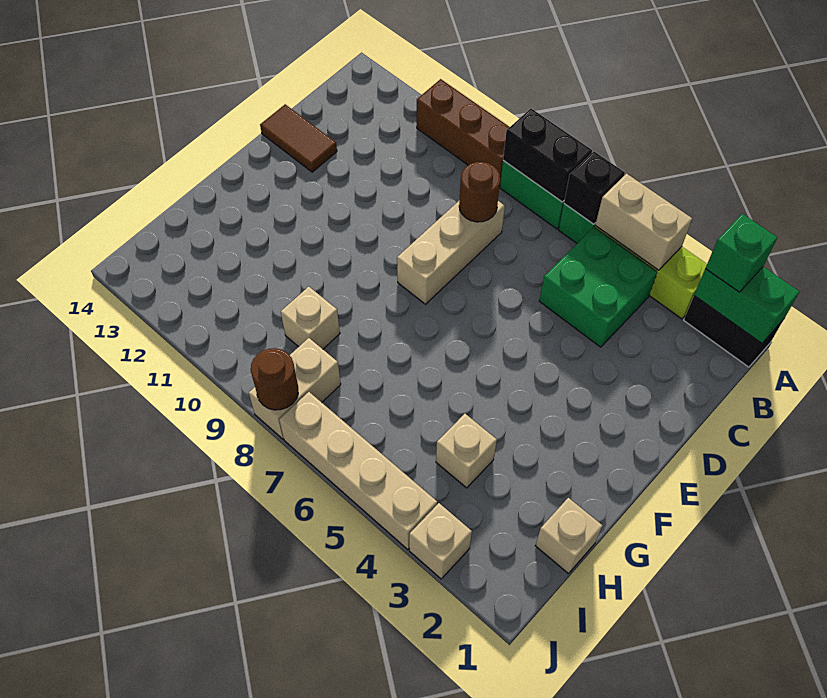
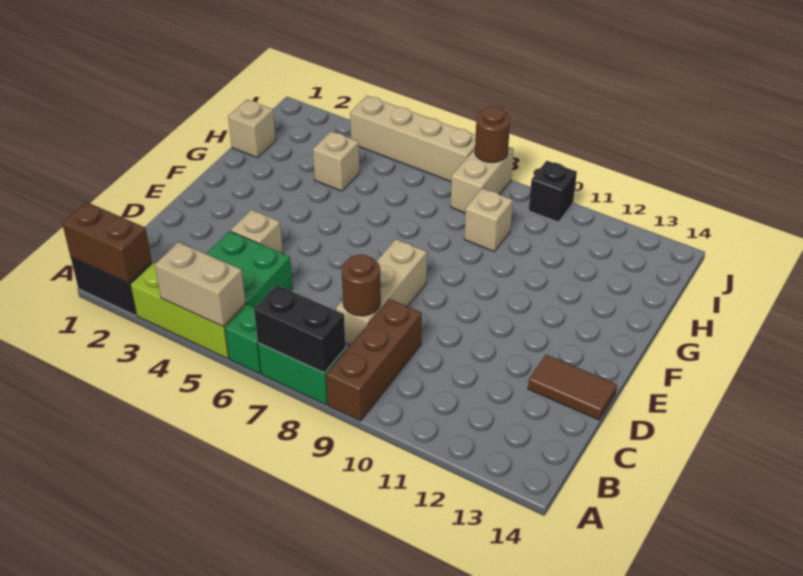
green 1x2 brick [694,267,799,343] -> brown 1x2 brick [62,202,152,283]
green 1x1 brick [705,214,778,292] -> none
black 1x1 brick [564,152,625,224] -> black 1x1 brick moved to [529,161,577,222]
brown 1x3 brick [417,79,509,183] -> brown 1x3 brick turned to [326,299,422,421]
tan 1x1 brick [409,503,472,579] -> tan 1x1 brick moved to [231,210,283,253]

